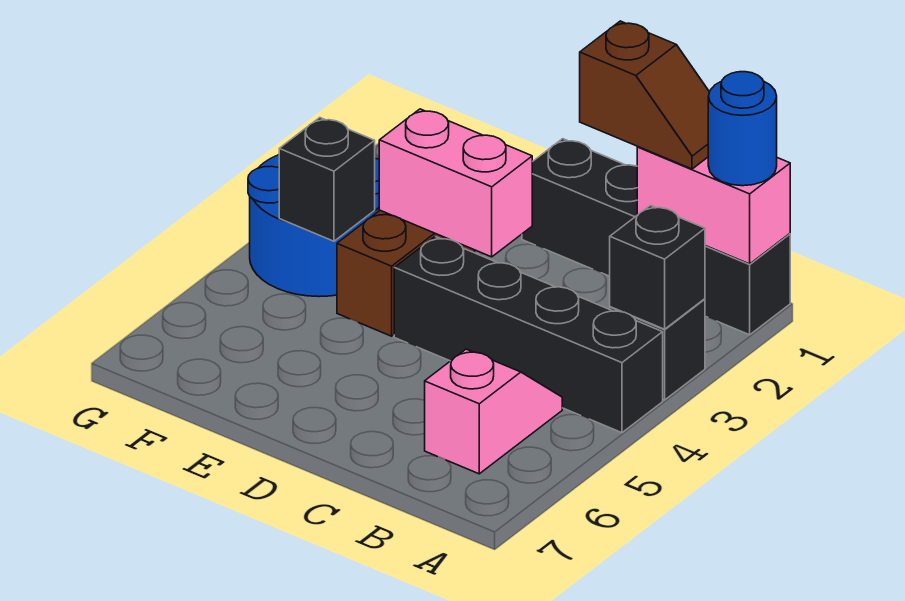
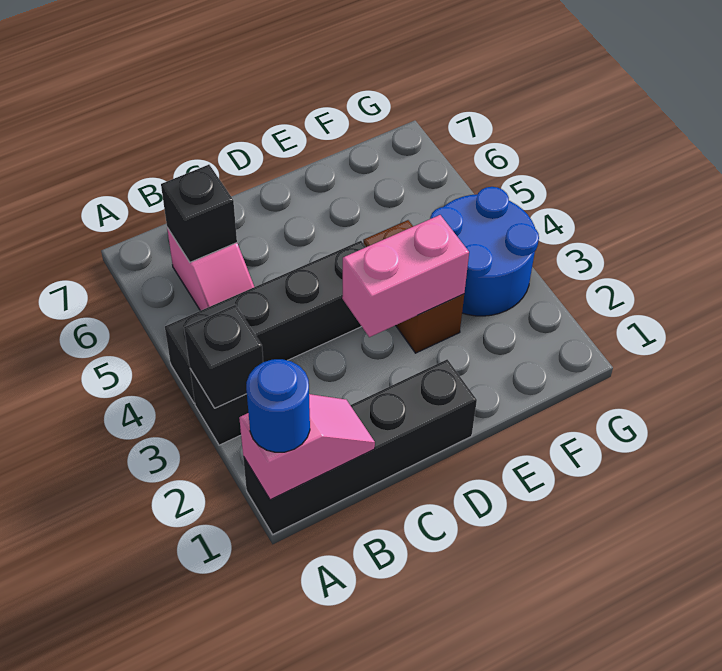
pink 1x2 brick [637,147,790,264] -> pink 1x2 slope [239,394,375,500]
brown 1x2 slope [580,21,710,169] -> none
black 1x1 brick [279,118,375,241] -> black 1x1 brick moved to [161,165,237,262]

